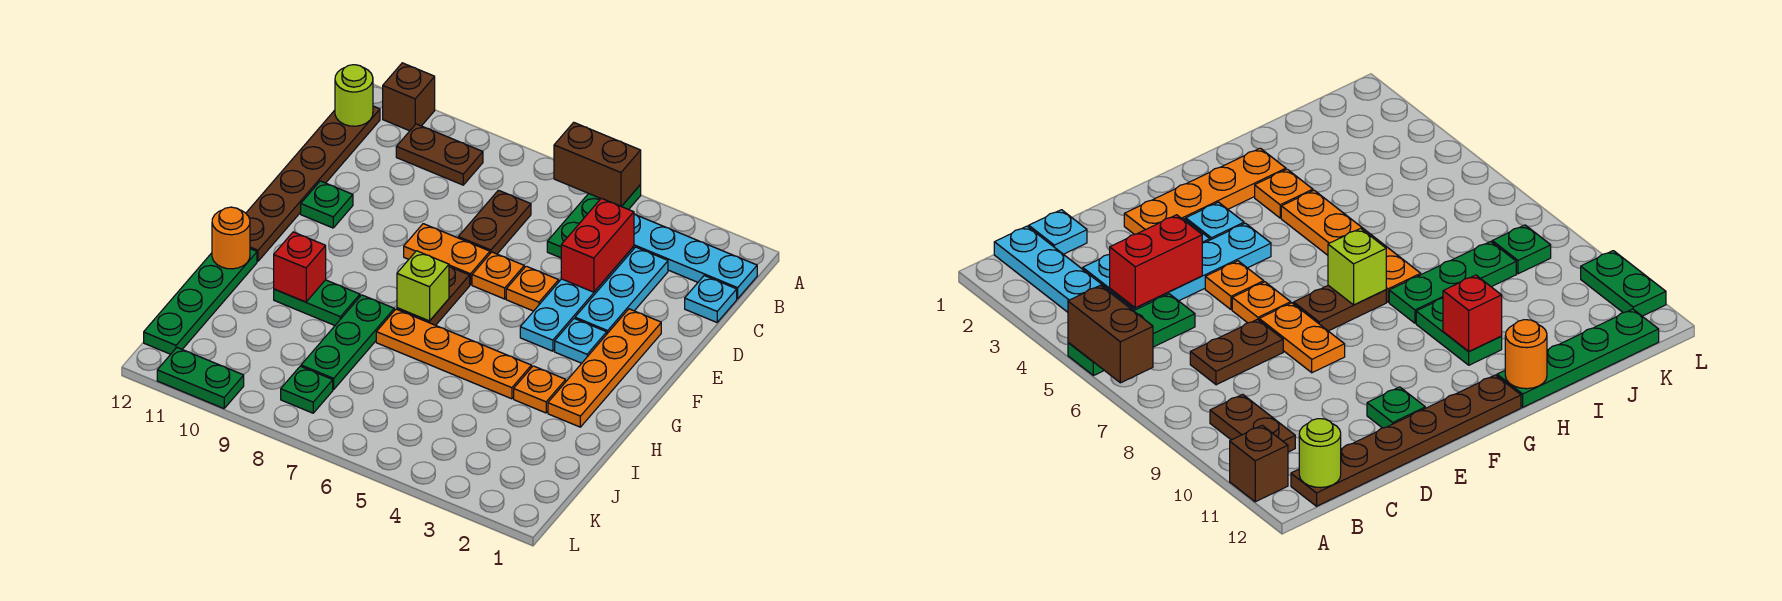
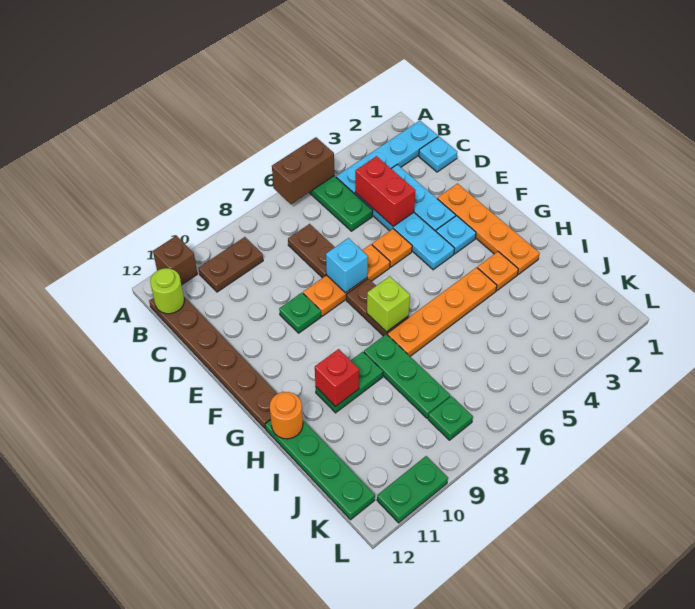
none -> cyan 1x1 brick [326,238,368,293]
green 1x1 plate [301,181,353,228] -> green 1x1 plate moved to [279,293,321,333]

